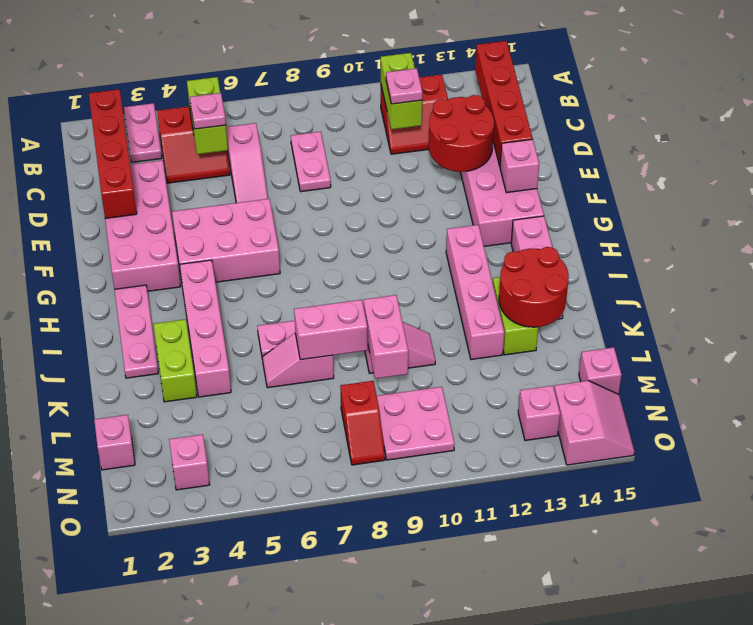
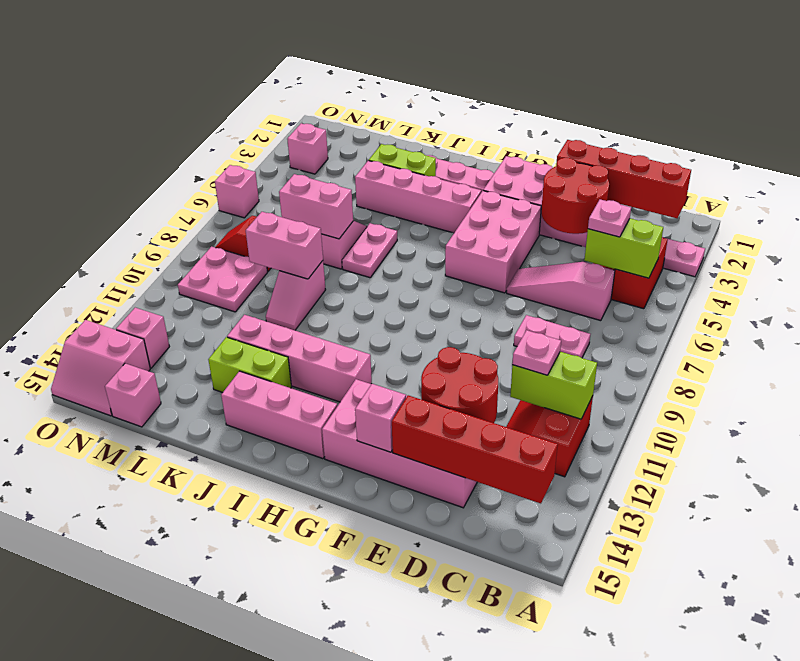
red 2x2 round brick [499,247,569,327] -> red 2x2 round brick moved to [541,158,609,234]
pink 1x2 brick [294,300,368,360] -> pink 1x2 brick turned to [279,174,354,239]
pink 1x1 brick [94,415,135,470] -> pink 1x1 brick moved to [215,165,259,218]

